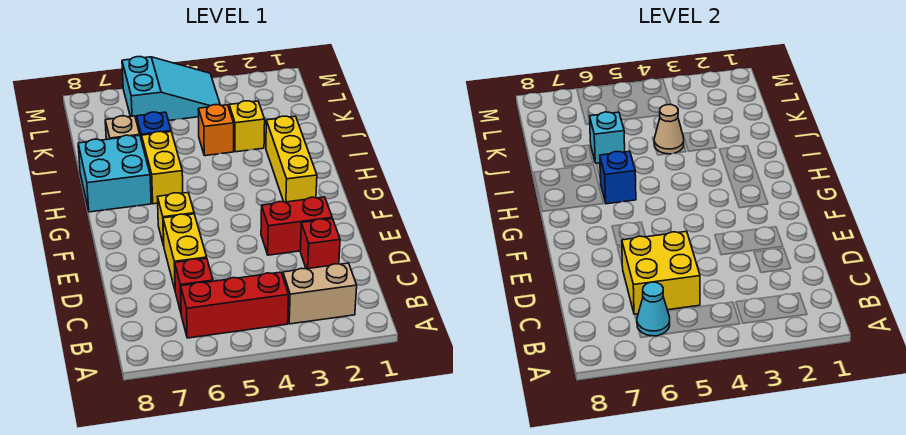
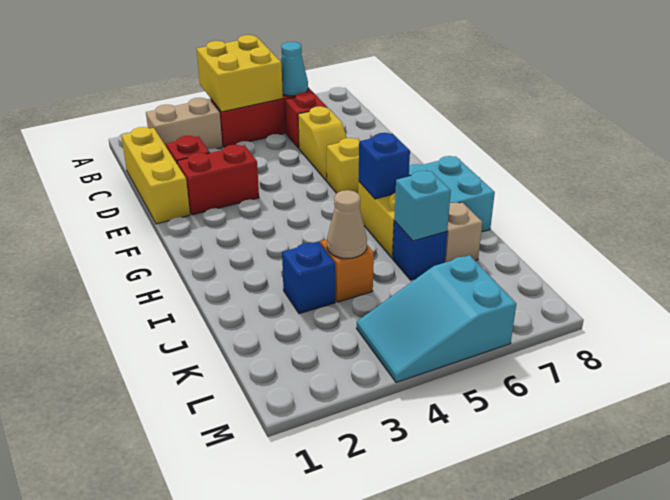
yellow 2x2 brick [622,231,700,314] -> yellow 2x2 brick moved to [197,35,283,112]
yellow 1x2 brick [163,214,207,289] -> yellow 1x2 slope [298,106,347,181]
yellow 1x3 brick [266,116,317,202] -> yellow 1x3 brick moved to [121,127,190,224]
yellow 1x1 brick [229,101,265,152] -> blue 1x1 brick [282,242,335,314]

